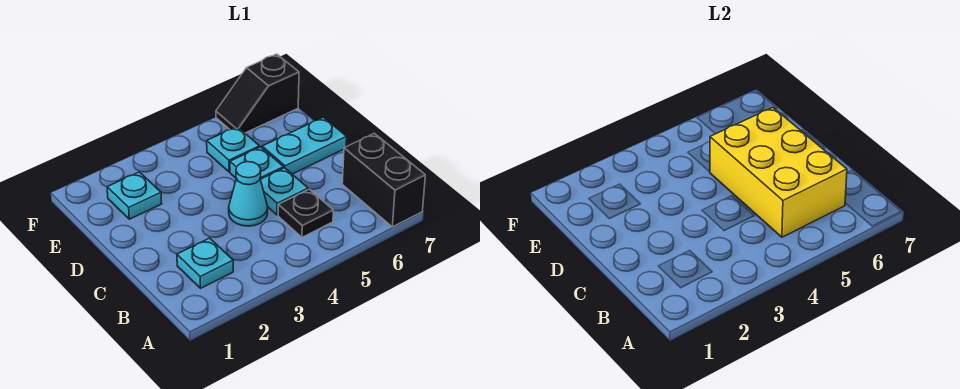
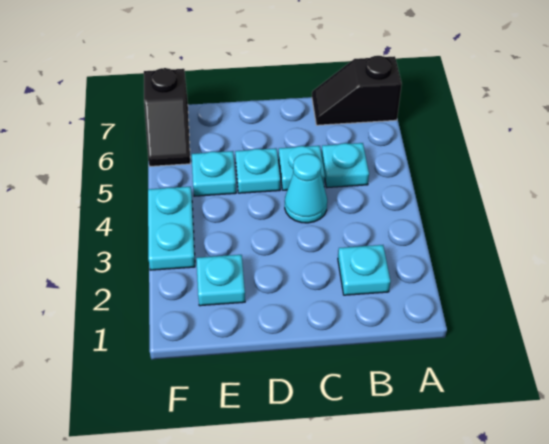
black 1x2 brick [342,133,425,227] -> black 1x2 slope [312,56,402,125]
black 1x1 plate [278,189,333,237] -> cyan 1x1 plate [322,143,369,188]
yellow 2x3 brick [710,107,847,237] -> none
cyan 1x2 plate [262,117,347,174] -> cyan 1x2 plate moved to [148,187,195,270]

